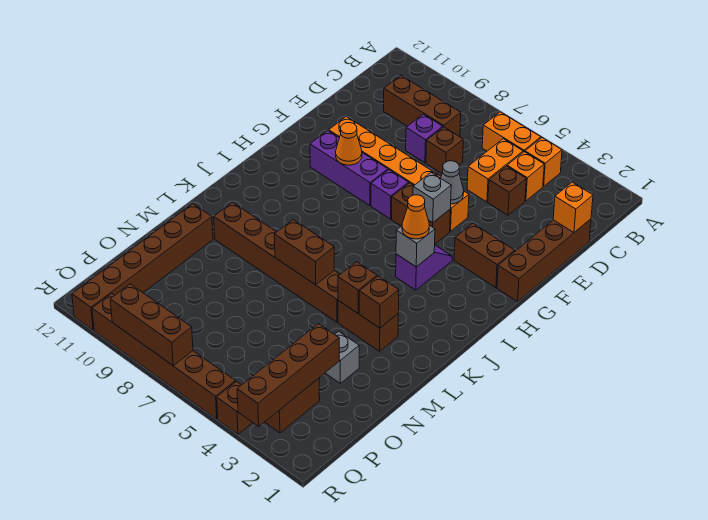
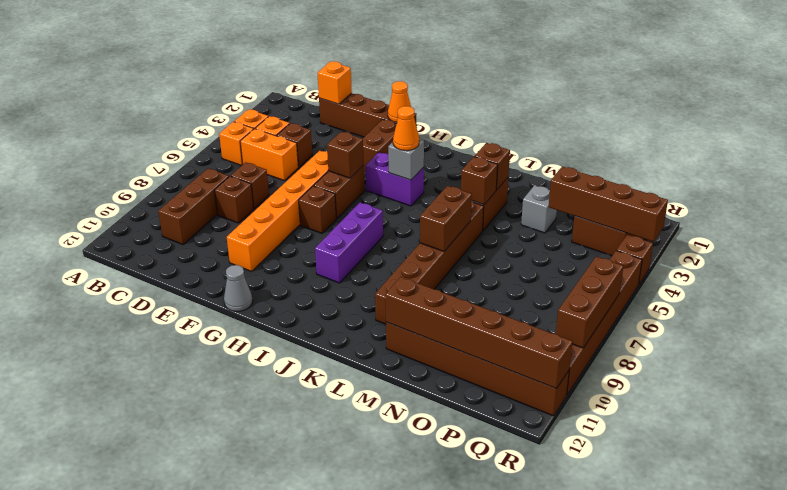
orange 1x2 brick [482,112,541,152] -> orange 1x1 brick [219,122,254,166]
purple 1x1 brick [406,114,443,163] -> brown 1x1 brick [215,176,254,223]
grey 1x1 cone [441,161,464,204] -> grey 1x1 cone moved to [224,265,253,311]
grey 1x1 brick [413,173,451,223] -> brown 1x1 brick [327,132,364,178]
purple 1x1 brick [371,170,409,219] -> brown 1x1 brick [299,186,336,233]
purple 1x3 brick [310,131,388,206] -> purple 1x3 brick moved to [315,203,383,283]
orange 1x1 cone [336,123,362,165] -> orange 1x1 cone moved to [388,81,411,122]
purple 1x2 slope [396,245,452,290] -> purple 1x2 brick [366,152,424,206]
none -> brown 1x6 brick [385,277,573,389]

